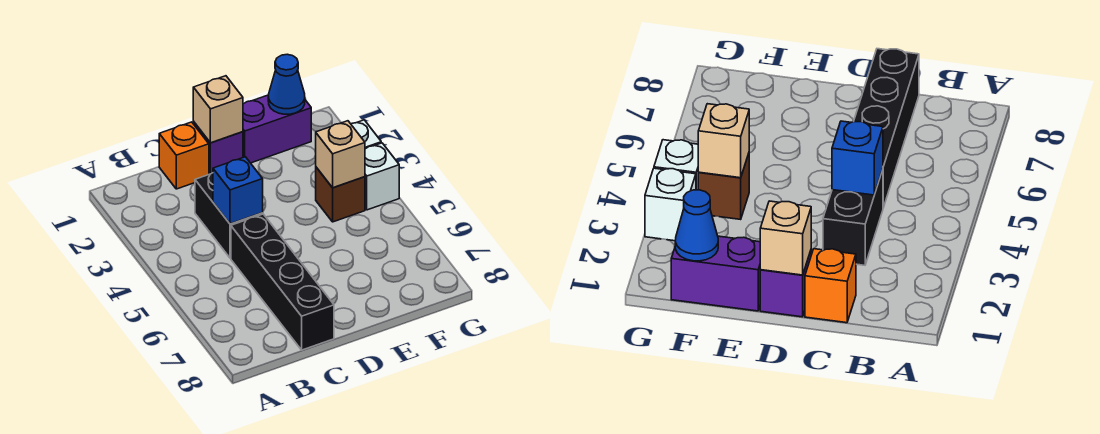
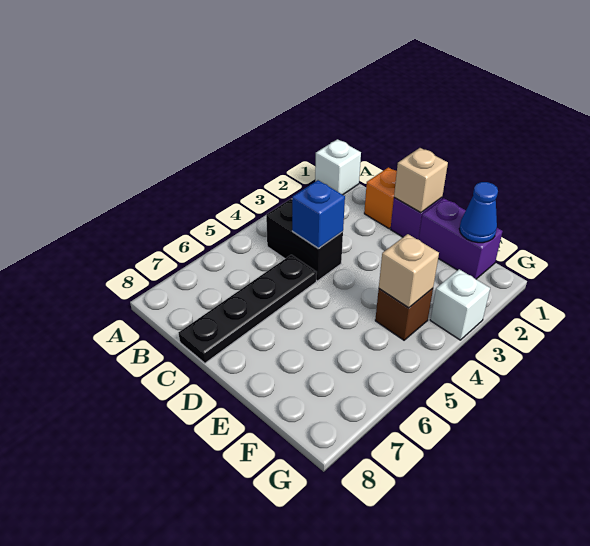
black 1x2 brick [195,173,263,258] -> black 1x2 brick turned to [266,199,343,281]
black 1x4 brick [231,214,334,350] -> black 1x4 plate [179,255,317,363]
white 1x1 brick [365,143,399,210] -> white 1x1 brick moved to [315,139,361,195]

